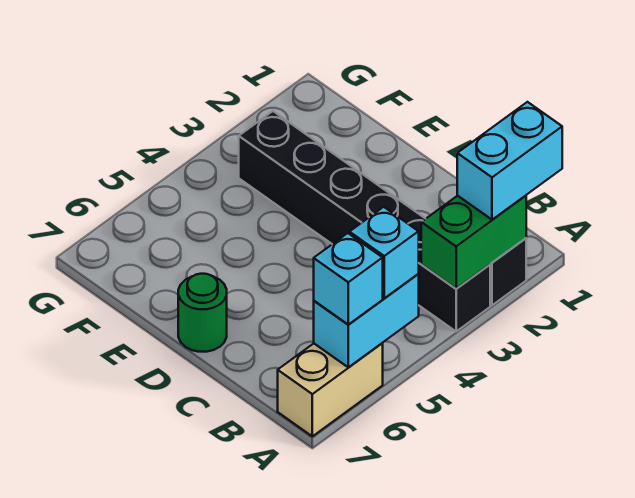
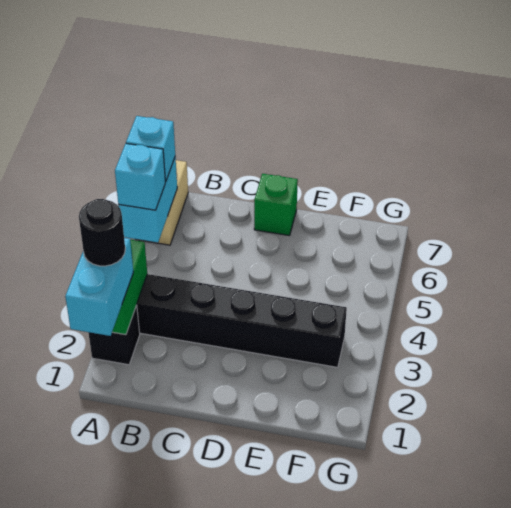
none -> black 1x1 round brick [79,199,125,266]
green 1x1 round brick [178,274,227,352] -> green 1x1 brick [254,174,298,235]

